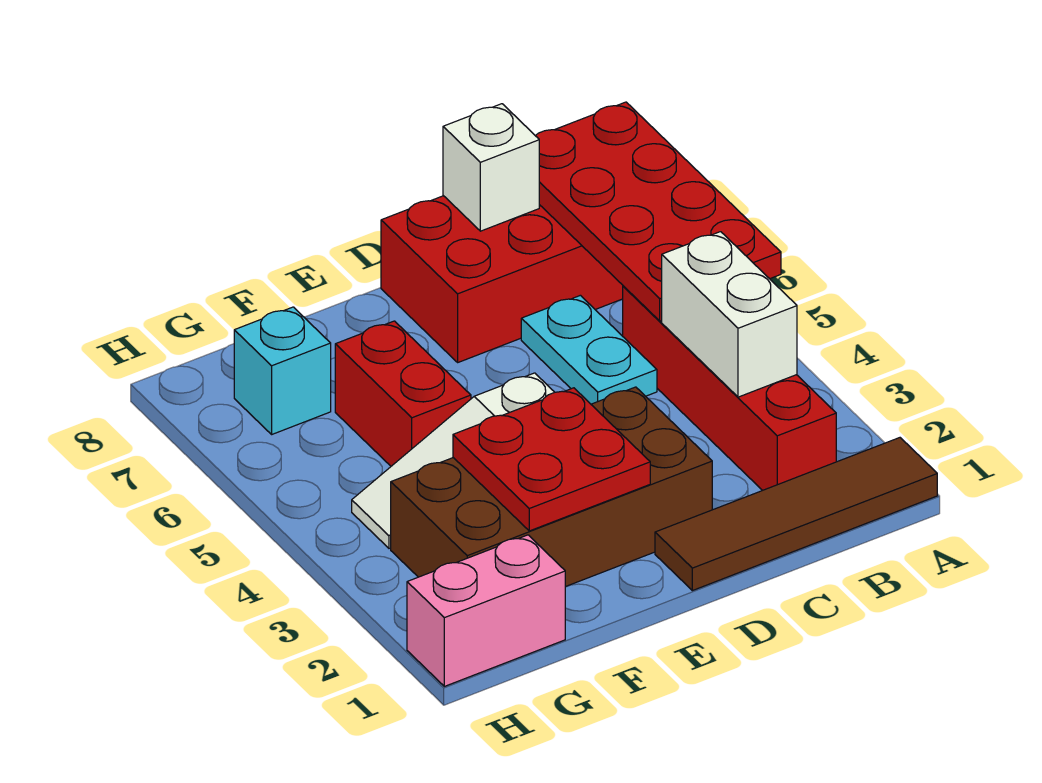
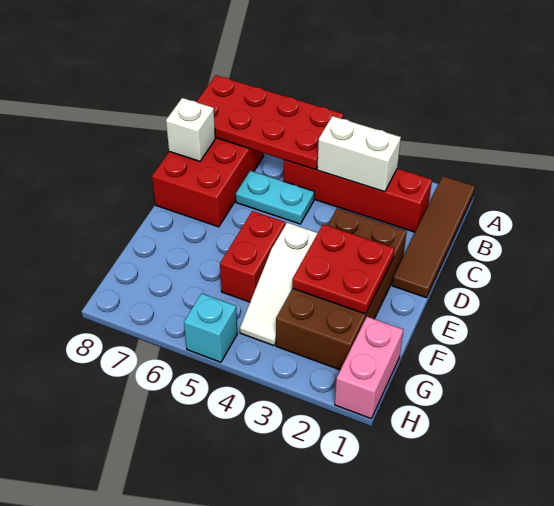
red 1x2 brick [335,321,471,466] -> red 1x2 brick turned to [220,211,285,302]
cyan 1x1 brick [234,307,331,434] -> cyan 1x1 brick moved to [184,293,237,362]

